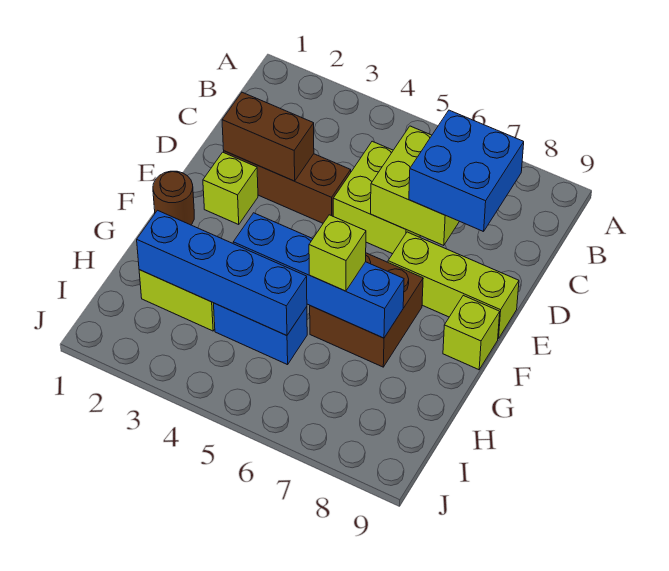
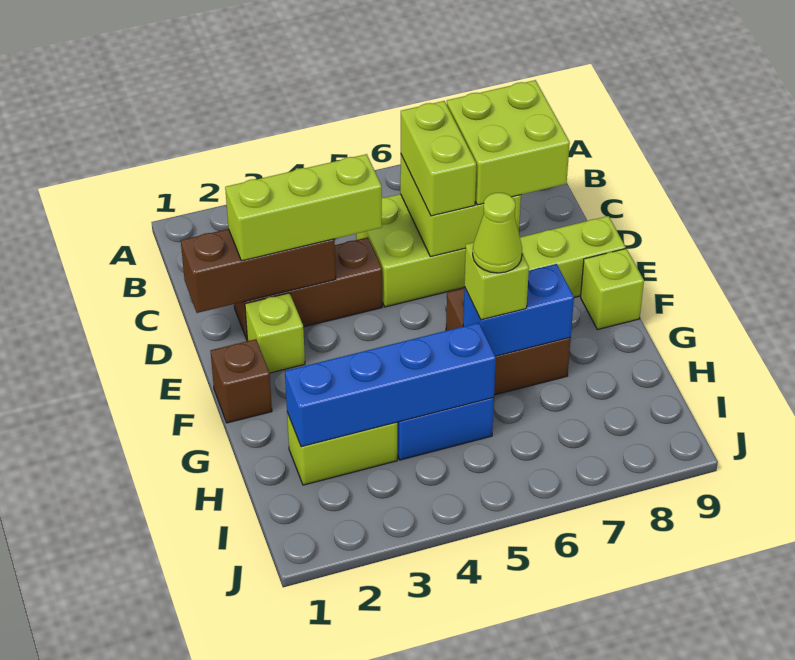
none -> lime 1x2 brick [401,101,476,216]
blue 2x2 brick [409,110,524,232] -> lime 2x2 brick [447,80,570,205]
brown 1x2 brick [222,92,314,181] -> brown 1x3 brick [181,229,336,313]
none -> lime 1x3 brick [225,154,382,261]
brown 1x1 round brick [153,171,194,225] -> brown 1x1 brick [211,339,272,423]
blue 1x4 brick [233,213,404,338] -> blue 1x2 brick [463,264,574,356]
none -> lime 1x1 cone [473,193,522,273]

